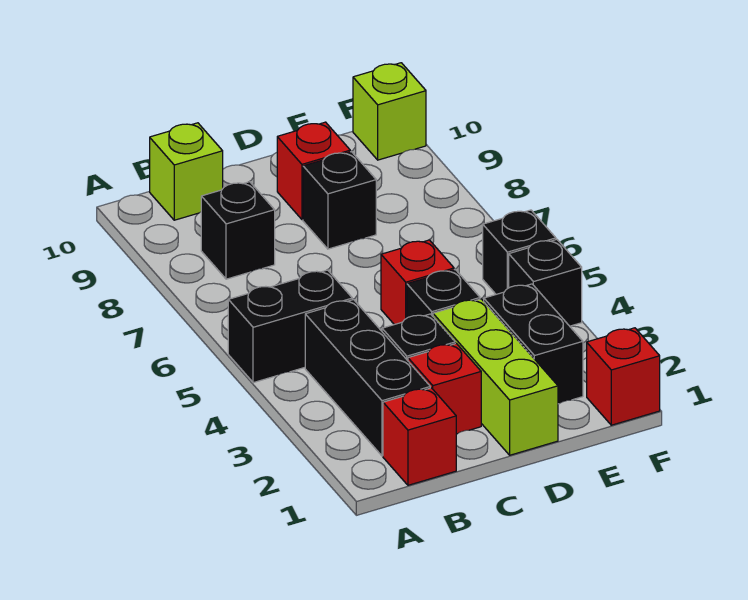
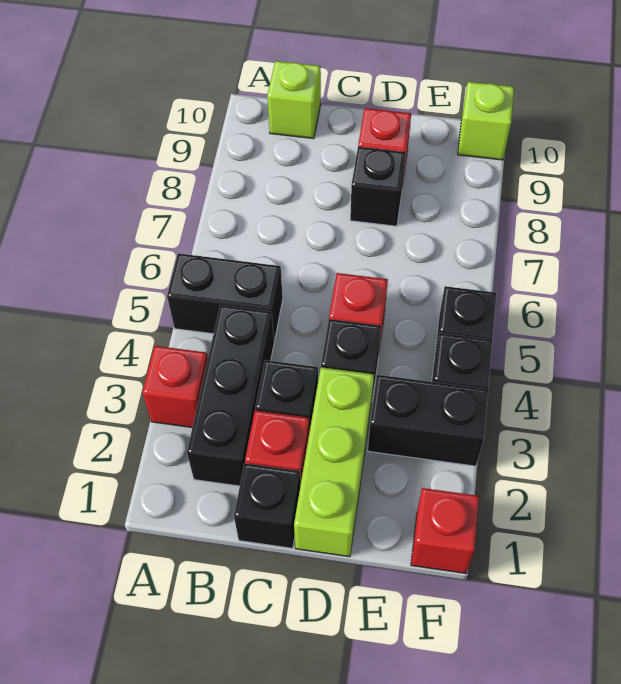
red 1x1 brick [383,388,456,485] -> red 1x1 brick moved to [143,346,208,427]
black 1x1 brick [201,182,275,279] -> black 1x1 brick moved to [234,463,301,548]
black 1x2 brick [484,284,583,404] -> black 1x2 brick turned to [368,375,488,466]

